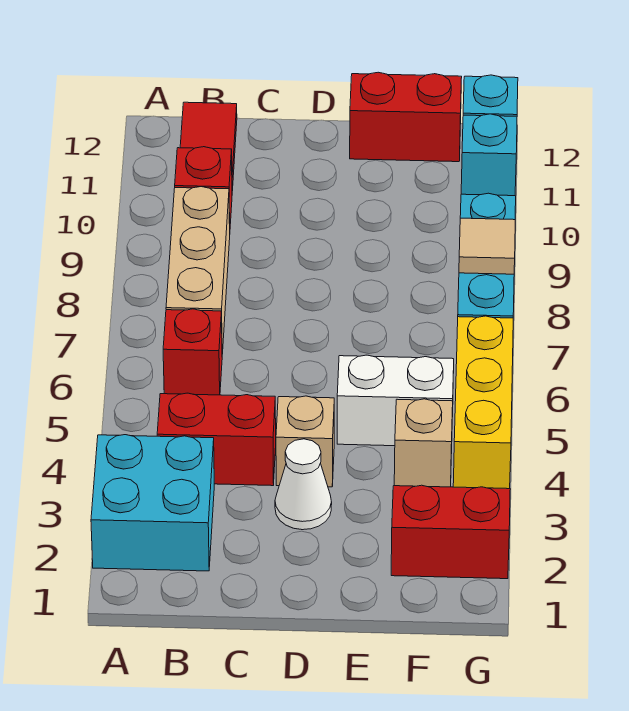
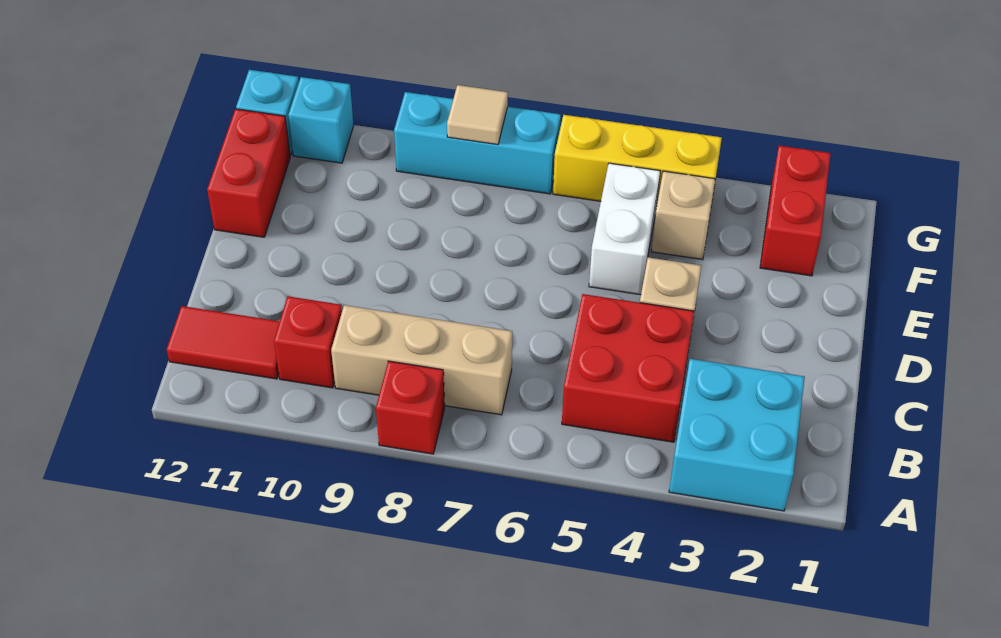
red 1x2 brick [157,393,276,486] -> red 2x2 brick [562,294,694,442]
red 1x1 brick [163,309,222,395] -> red 1x1 brick moved to [376,361,445,454]
white 1x1 cone [275,439,332,530] -> none

